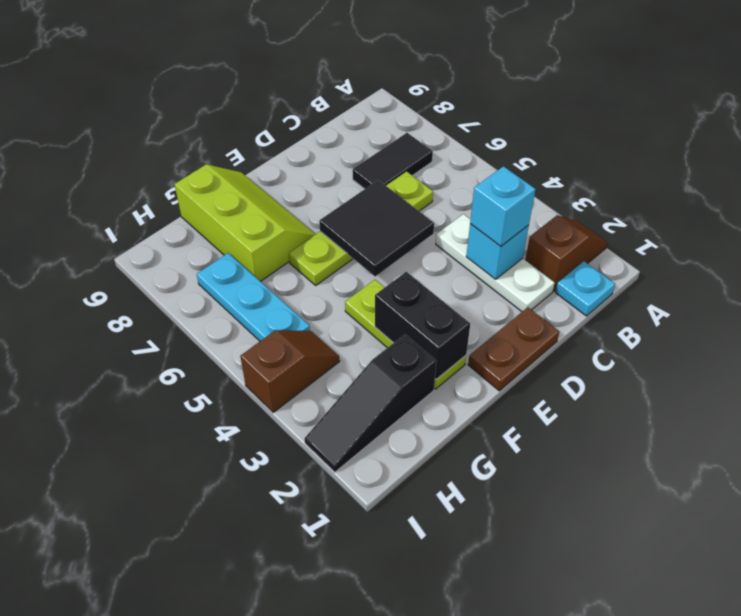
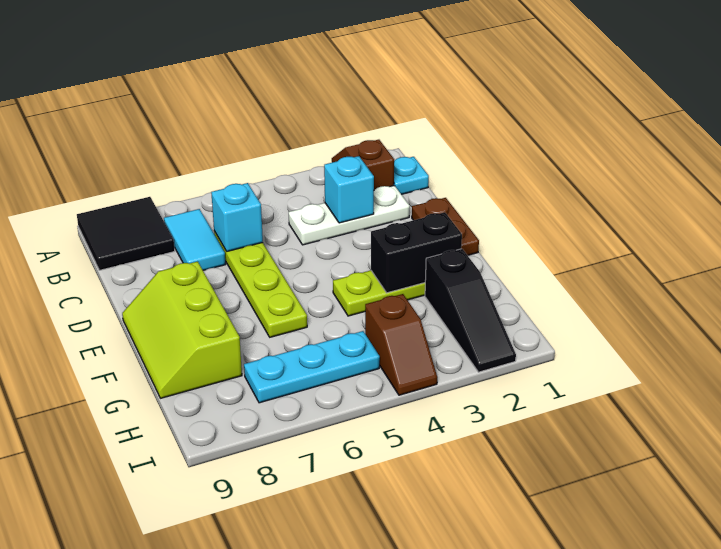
black 1x2 tile [353,133,433,189] -> cyan 1x2 tile [164,209,226,270]
cyan 1x1 brick [470,166,535,247] -> cyan 1x1 brick moved to [211,183,263,251]
black 2x2 tile [319,180,434,276] -> black 2x2 tile moved to [77,197,175,270]
lime 2x3 slope [175,164,315,282] -> lime 2x3 slope turned to [122,261,242,398]
brown 1x2 slope [240,330,340,412] -> brown 1x2 slope turned to [365,294,437,395]

